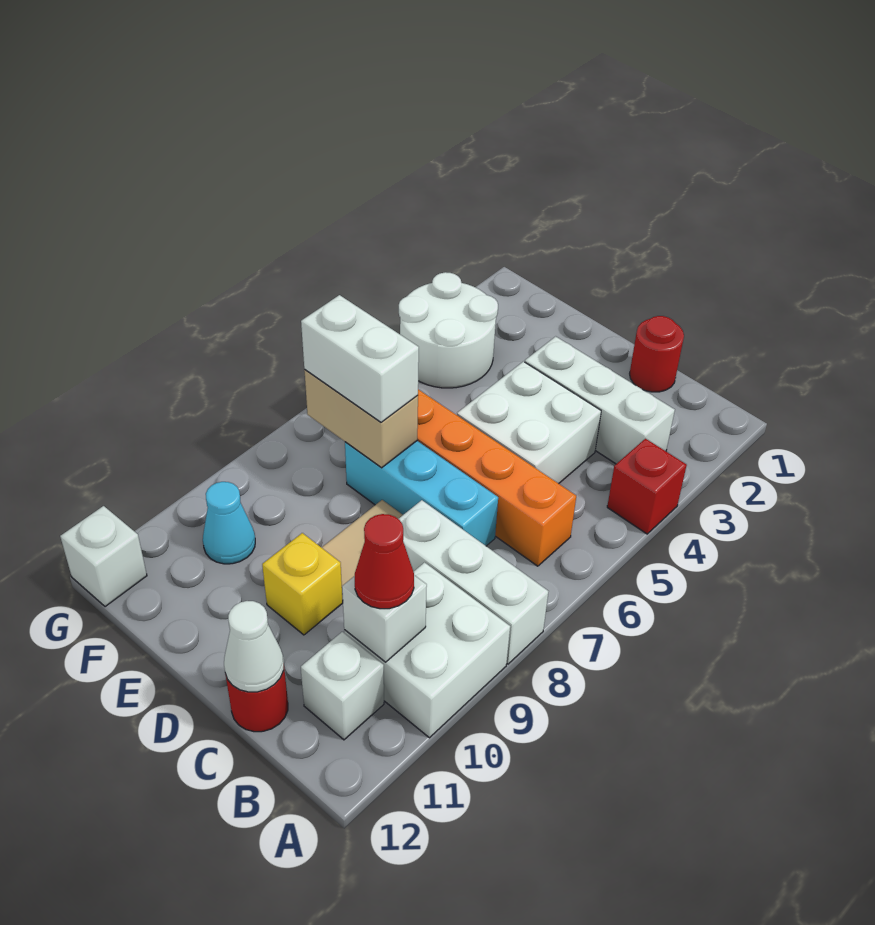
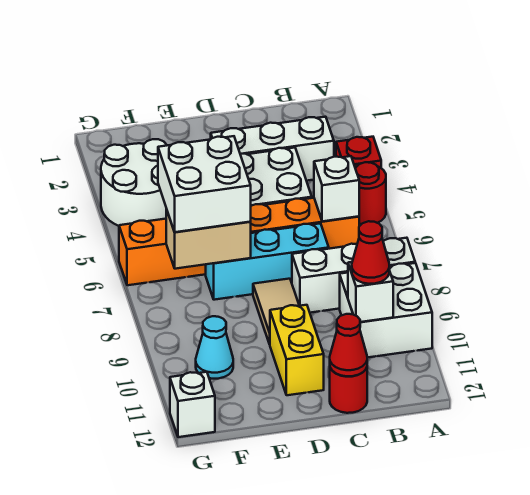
white 1x1 brick [301,632,384,740] -> white 1x1 brick moved to [314,156,359,222]
red 1x1 round brick [630,316,684,392] -> red 1x1 round brick moved to [355,162,386,224]
white 1x1 cone [224,601,284,692] -> red 1x1 cone [330,314,367,376]
yellow 1x1 brick [262,533,343,635] -> yellow 1x2 brick [270,305,324,395]
white 1x2 brick [301,295,419,422] -> white 2x2 brick [158,136,251,232]

